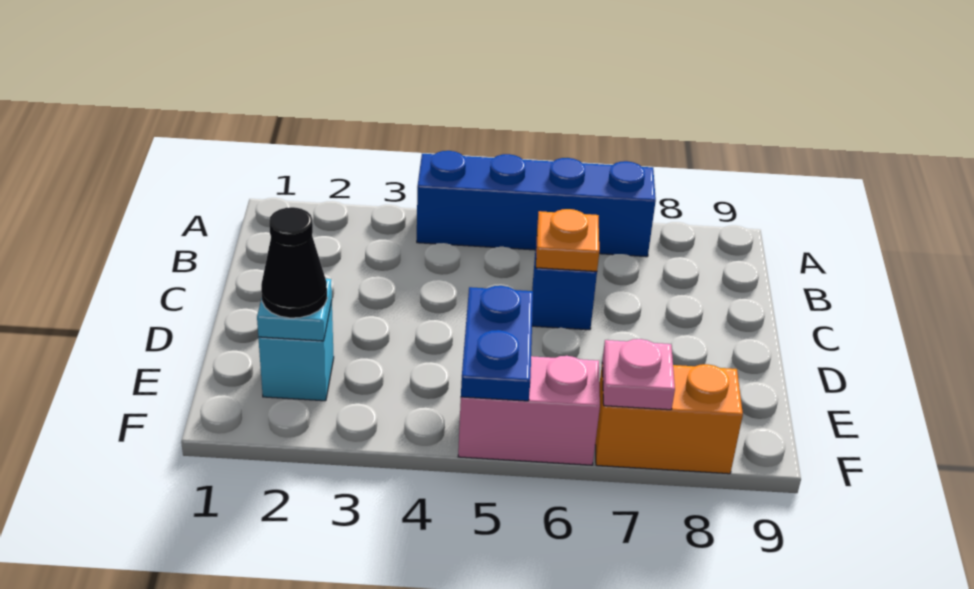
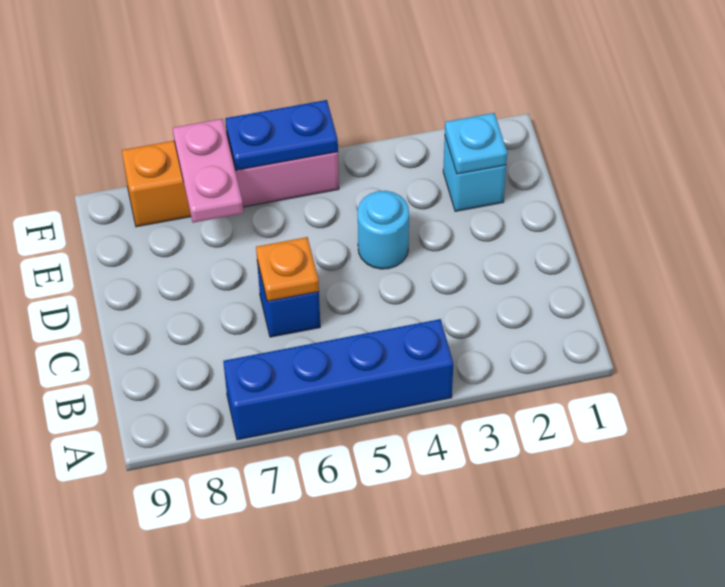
none -> cyan 1x1 round brick [358,191,409,269]
black 1x1 cone [261,207,327,318] -> none
blue 1x2 plate [461,286,533,401] -> blue 1x2 plate turned to [225,100,338,170]
pink 1x1 plate [602,339,675,410] -> pink 1x2 plate [173,119,243,223]

